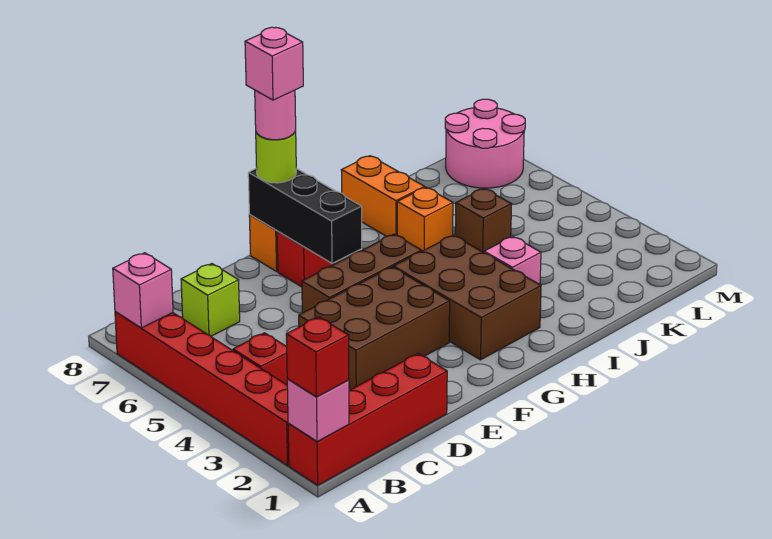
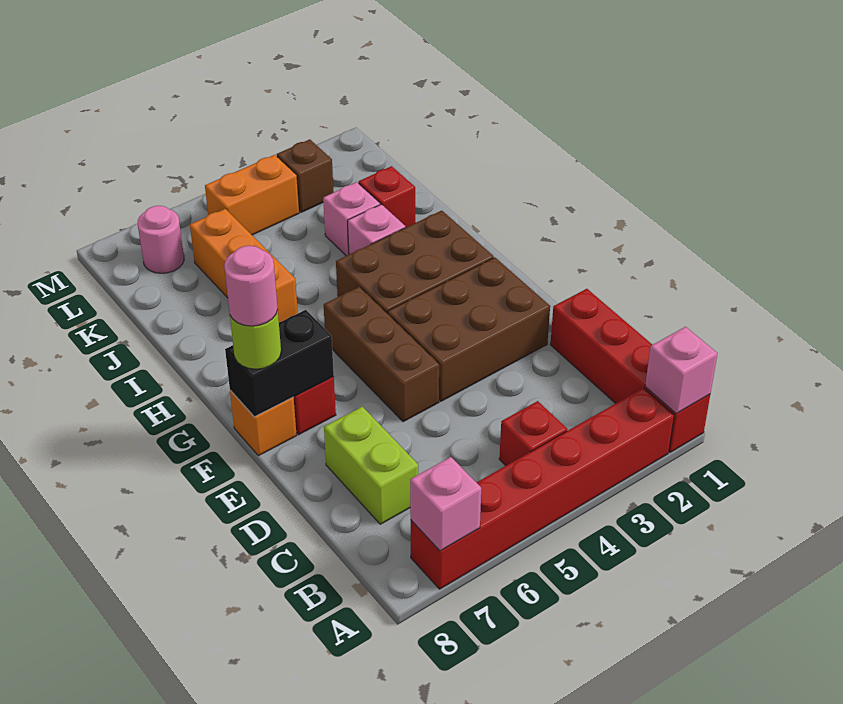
red 1x1 brick [286,317,349,397] -> red 1x1 brick moved to [359,166,415,228]
lime 1x1 brick [181,264,240,336] -> lime 1x2 brick [324,407,419,524]
brown 2x3 brick [299,267,450,390] -> brown 2x3 brick turned to [388,258,550,401]
black 1x3 brick [248,168,362,263] -> black 1x2 brick [225,310,334,417]
pink 1x1 brick [245,27,303,100] -> pink 1x1 brick moved to [323,182,380,256]
orange 1x1 brick [397,187,453,251] -> orange 1x3 brick [190,209,298,322]
orange 1x2 brick [341,156,424,236] -> orange 1x2 brick moved to [205,155,299,235]
brown 1x1 brick [455,188,512,252] -> brown 1x1 brick moved to [277,139,334,212]
pink 2x2 round brick [445,99,525,188] -> pink 1x1 round brick [138,206,184,273]

